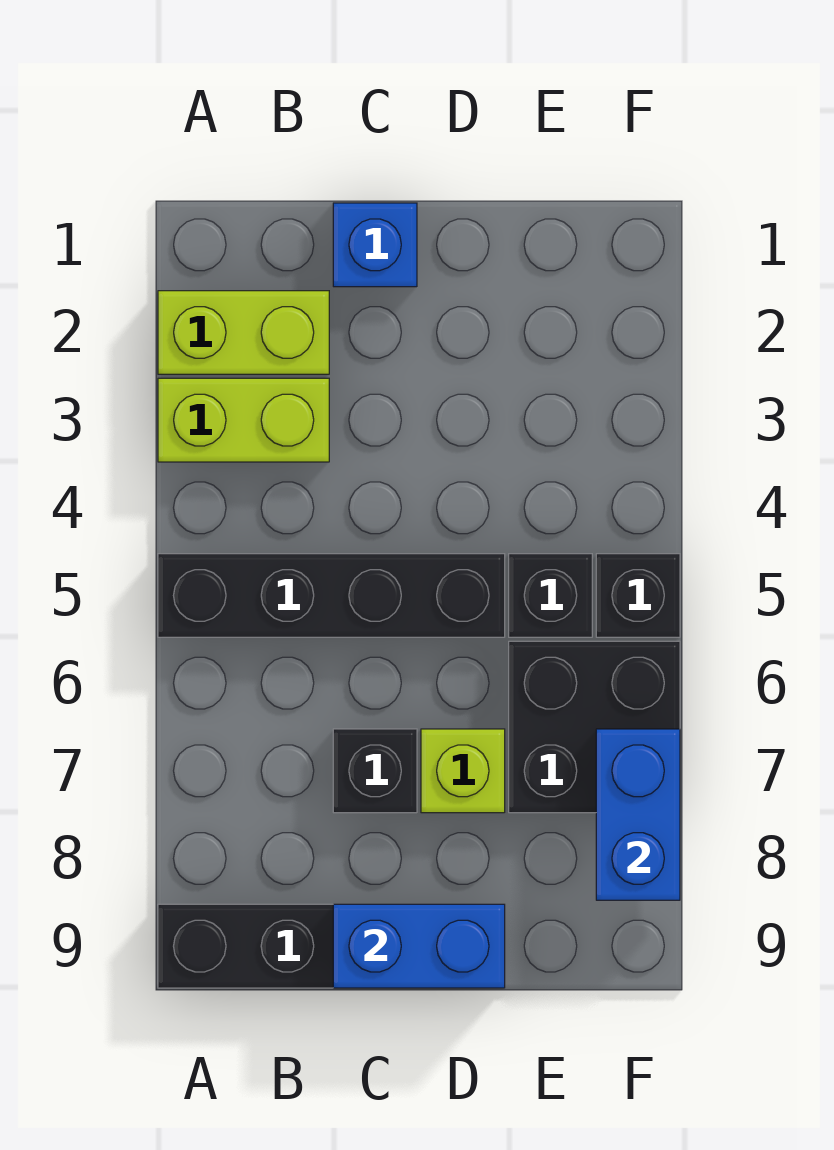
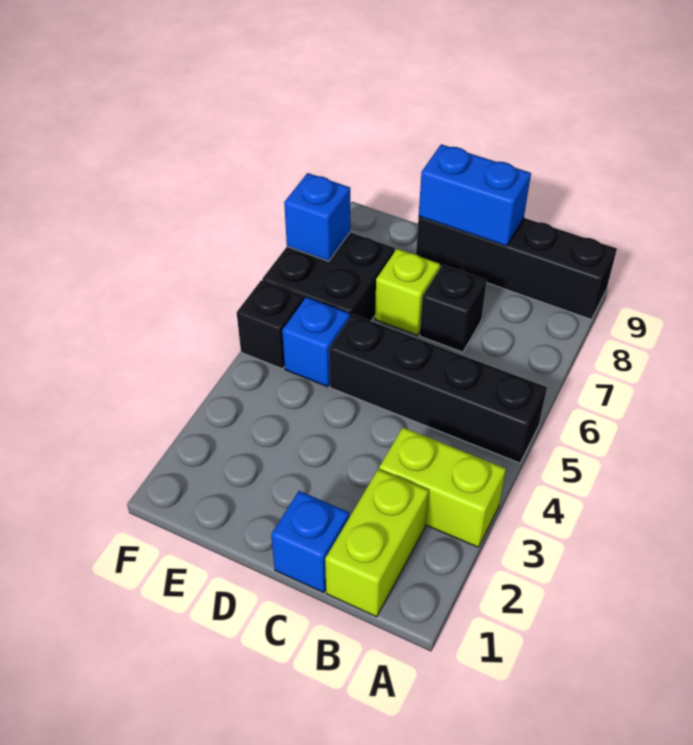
lime 1x2 brick [158,291,329,374] -> lime 1x2 brick turned to [325,469,429,617]
black 1x1 brick [509,554,592,637] -> blue 1x1 brick [282,297,350,387]
blue 1x2 brick [596,729,680,900] -> blue 1x1 brick [284,173,350,261]

